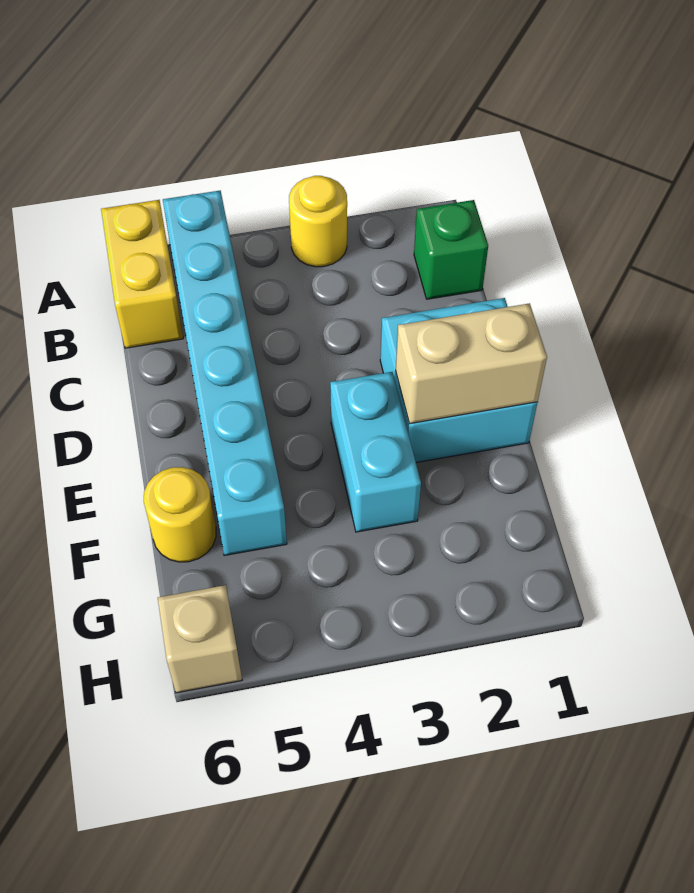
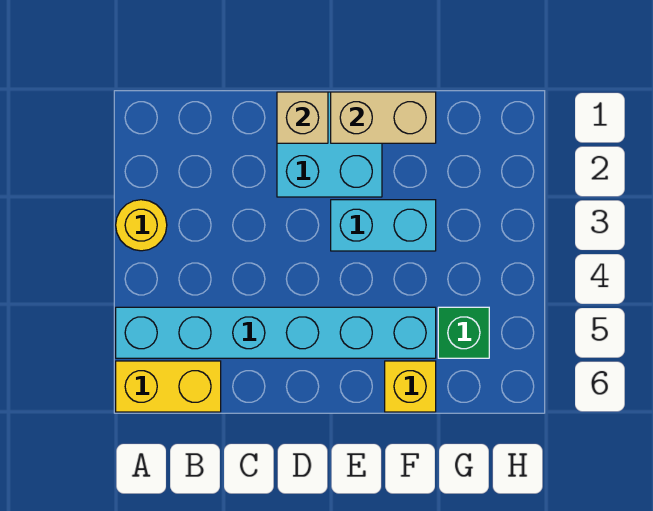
green 1x1 brick [414,200,488,299] -> green 1x1 brick moved to [438,307,489,358]
tan 1x2 brick [396,303,547,424] -> tan 1x2 brick turned to [331,92,436,143]
yellow 1x1 round brick [144,467,216,562] -> yellow 1x1 brick [385,361,436,412]
tan 1x1 brick [158,585,242,693] -> tan 1x1 brick moved to [277,92,328,143]

